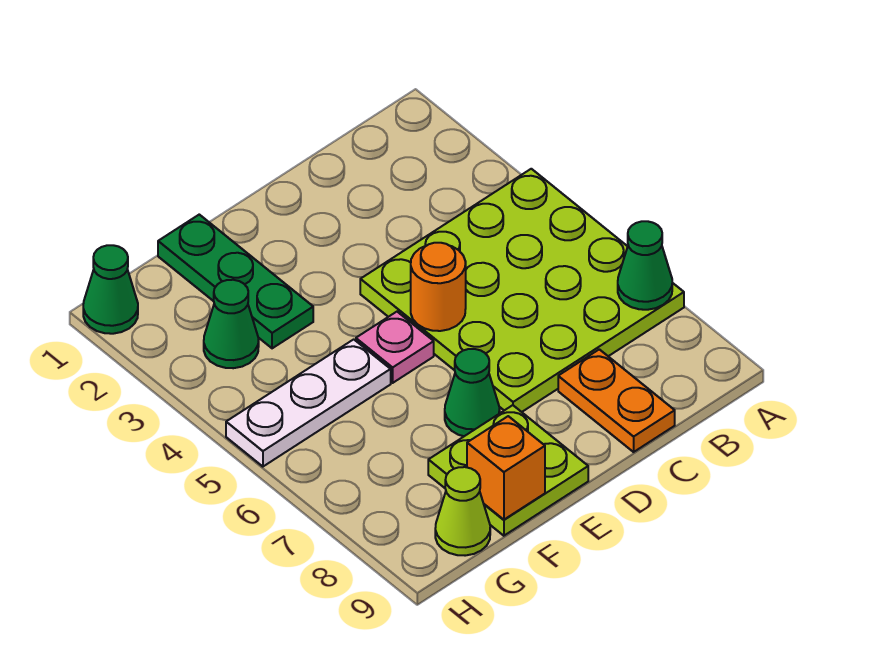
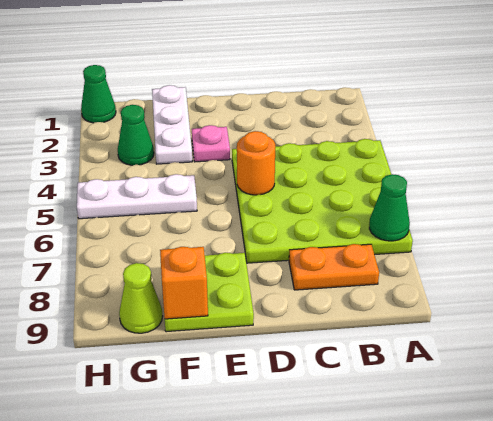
orange 1x2 plate [558,349,675,452] -> orange 1x2 plate turned to [289,244,379,290]
pink 1x1 plate [356,312,434,383] -> pink 1x1 plate moved to [192,125,230,162]
green 1x1 cone [445,349,500,436] -> none
green 1x3 plate [158,215,313,348] -> white 1x3 plate [152,85,192,164]

